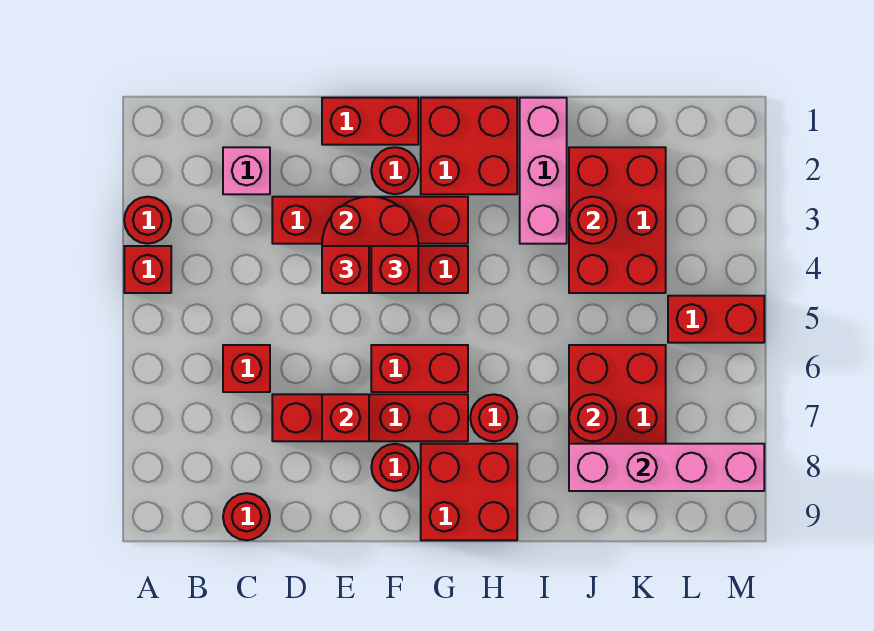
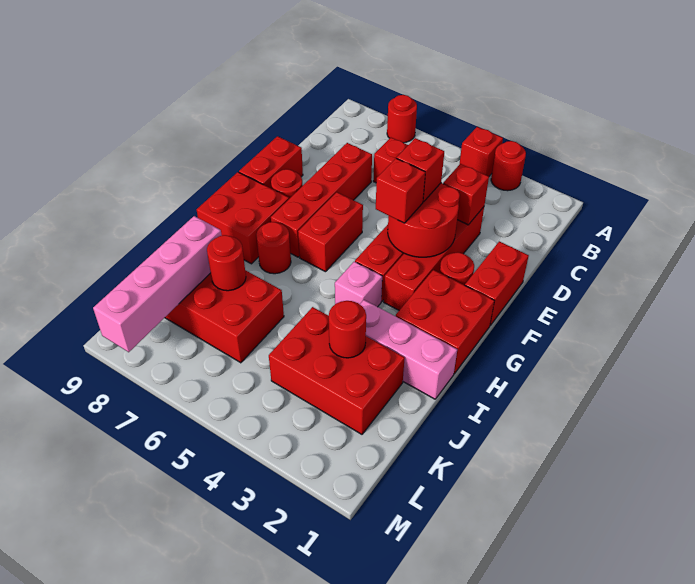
pink 1x1 brick [223,147,270,194] -> pink 1x1 brick moved to [335,262,382,307]
red 1x1 round brick [223,493,270,540] -> red 1x1 round brick moved to [387,95,417,143]
red 1x1 brick [322,394,369,441] -> red 1x1 brick moved to [443,164,489,225]
red 1x2 brick [668,296,764,343] -> red 1x2 brick moved to [239,136,303,189]

